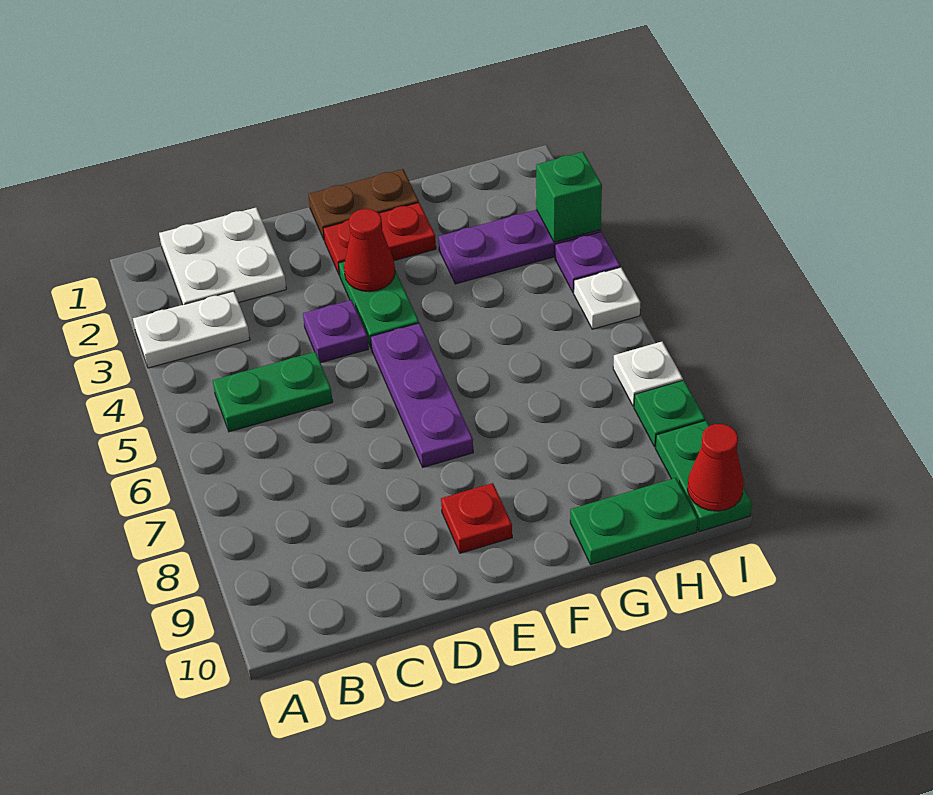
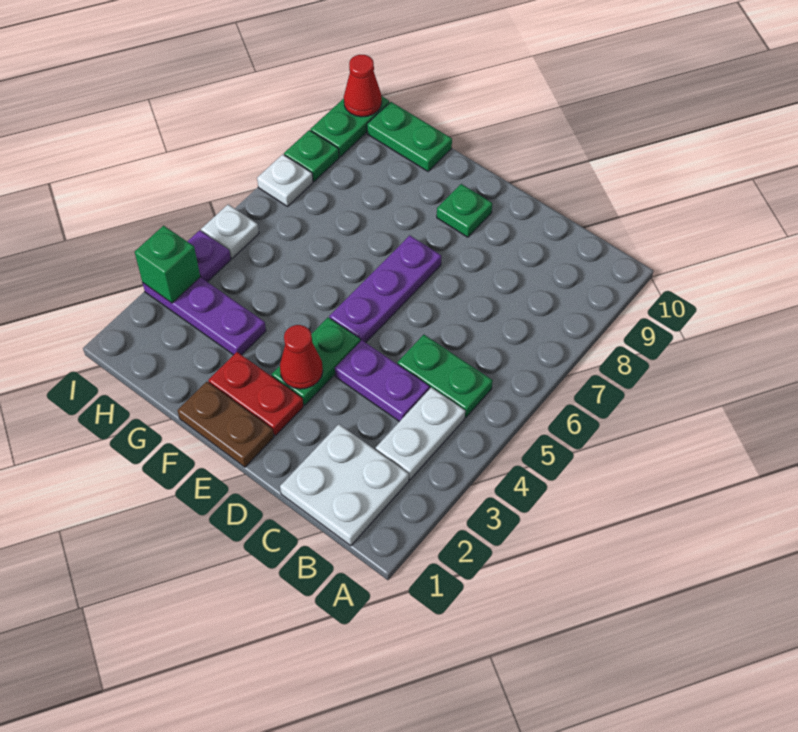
white 1x2 plate [133,291,250,368] -> white 1x2 plate turned to [376,387,465,480]
purple 1x1 plate [303,300,368,363] -> purple 1x2 plate [335,340,430,422]
red 1x1 plate [441,483,512,553] -> green 1x1 plate [437,184,492,237]

